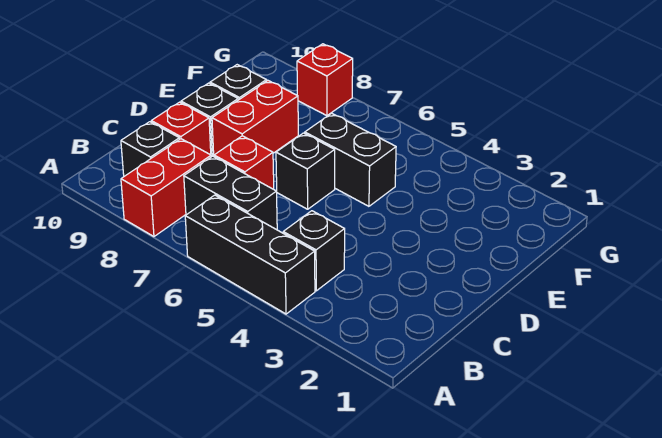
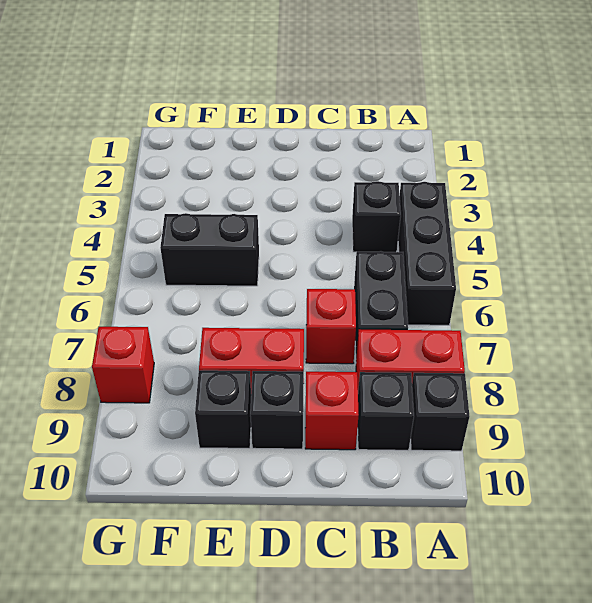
black 1x1 brick [276,133,335,209] -> black 1x1 brick moved to [410,373,470,451]
black 1x2 brick [305,113,396,206] -> black 1x2 brick turned to [160,213,259,286]

